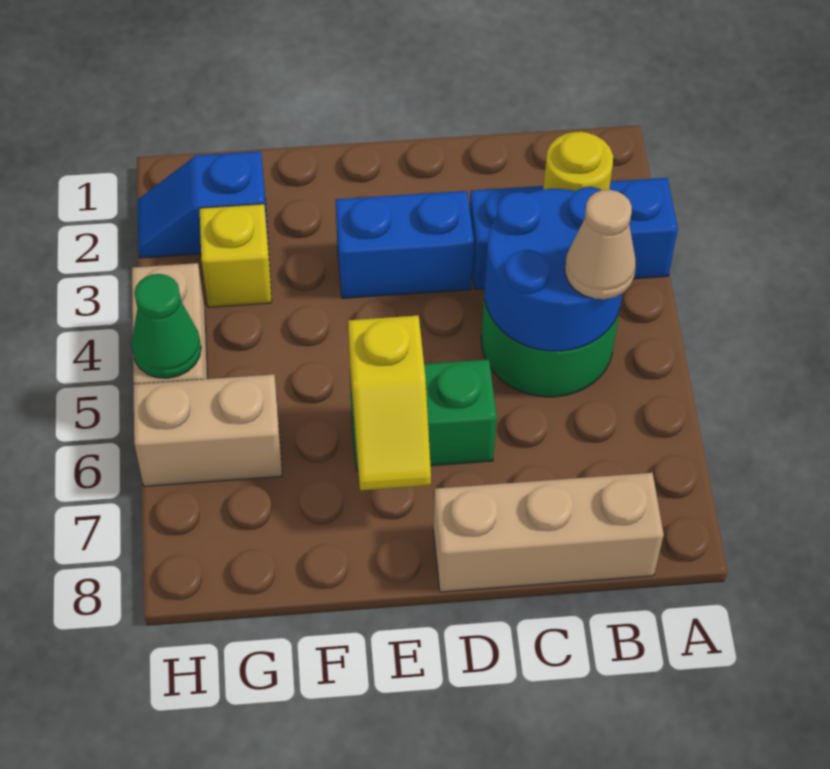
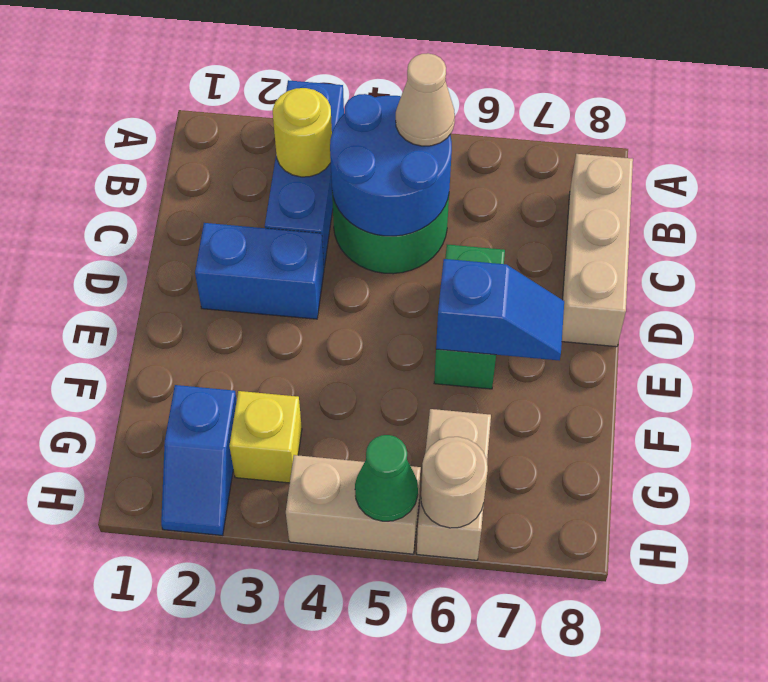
blue 1x2 brick [336,191,474,298] -> blue 1x2 brick turned to [195,223,324,319]
yellow 1x2 slope [348,316,431,490] -> blue 1x2 slope [436,259,564,360]
none -> tan 1x1 round brick [421,437,488,528]

